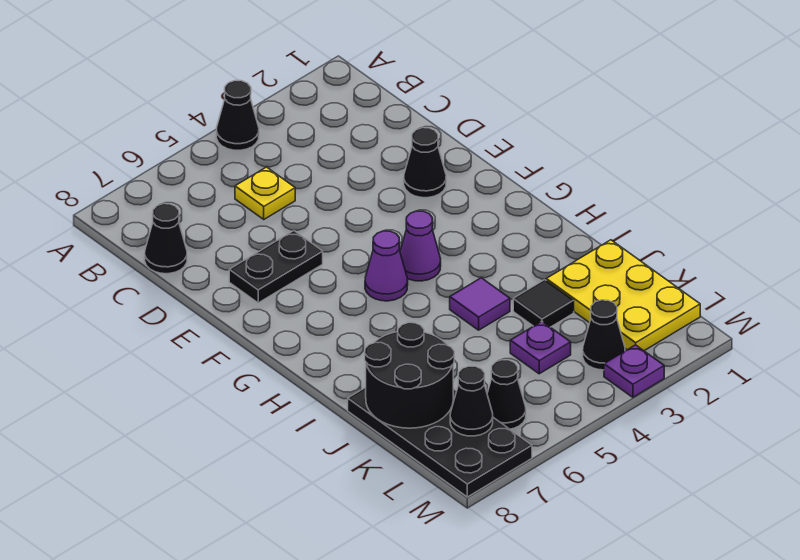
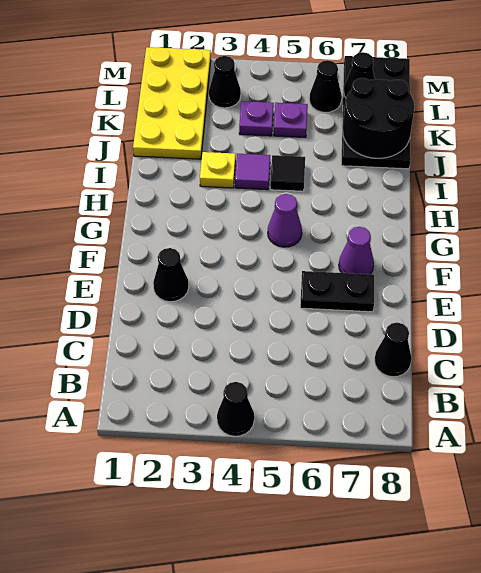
yellow 1x1 plate [235,167,295,219] -> yellow 1x1 plate moved to [200,152,236,188]
purple 1x1 cone [400,211,441,281] -> purple 1x1 cone moved to [339,227,374,274]
yellow 2x3 plate [546,240,700,351] -> yellow 2x4 plate [133,47,211,159]
black 1x1 tile [513,280,574,327] -> black 1x1 tile moved to [270,155,305,191]
purple 1x1 plate [604,345,664,397] -> purple 1x1 plate moved to [274,103,308,138]

